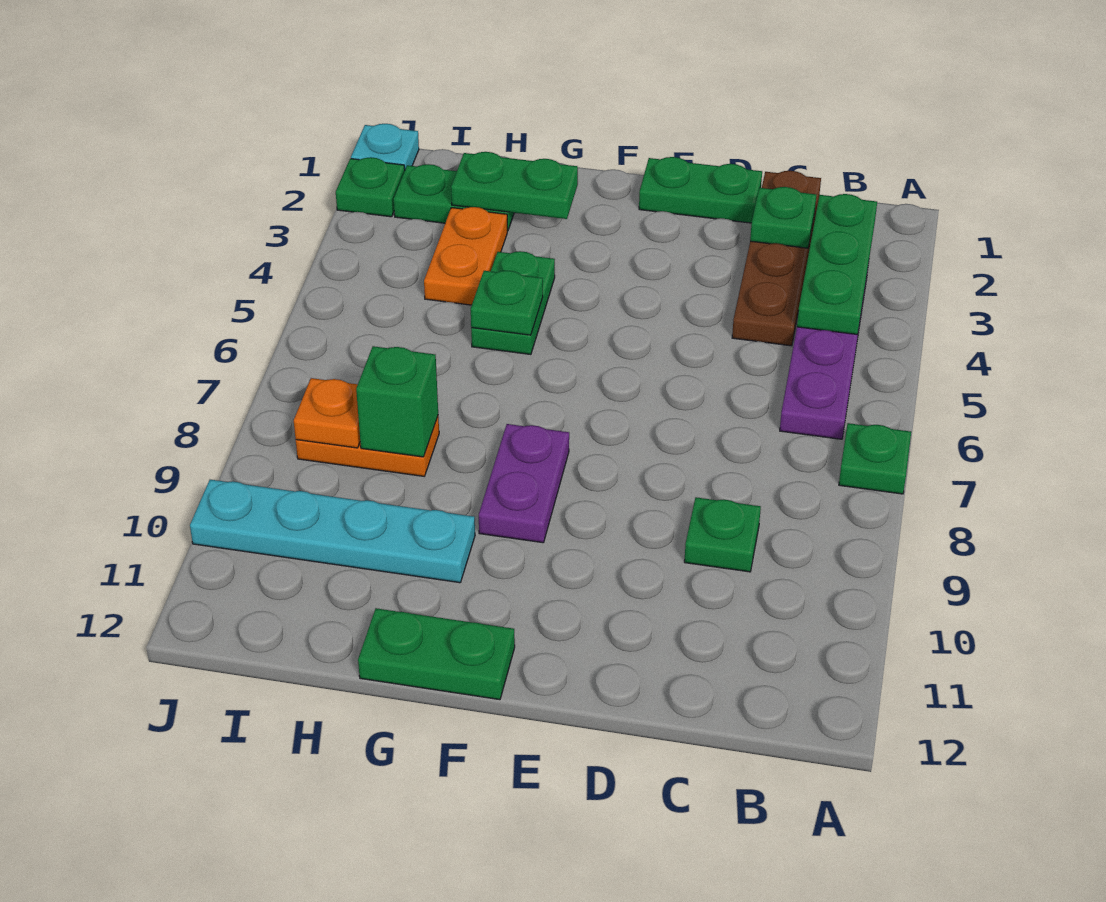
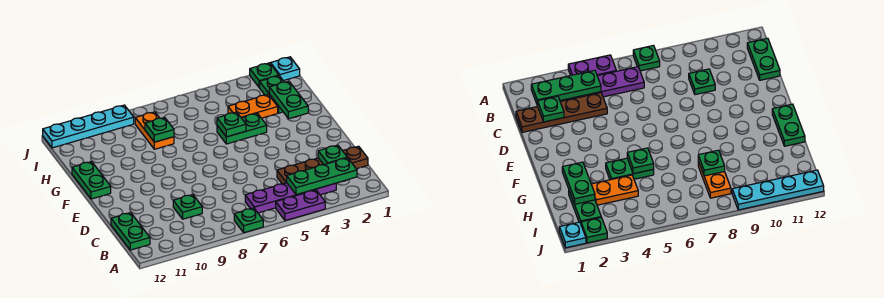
green 1x2 plate [639,157,762,223] -> green 1x2 plate moved to [111,213,150,250]
purple 1x2 plate [479,424,569,543] -> purple 1x2 plate moved to [276,190,325,221]
cyan 1x4 plate [190,480,475,583] -> cyan 1x4 plate turned to [43,105,134,148]
green 1x1 brick [356,346,438,457] -> green 1x1 plate [145,117,174,142]
orange 1x1 plate [294,378,360,448] -> none

